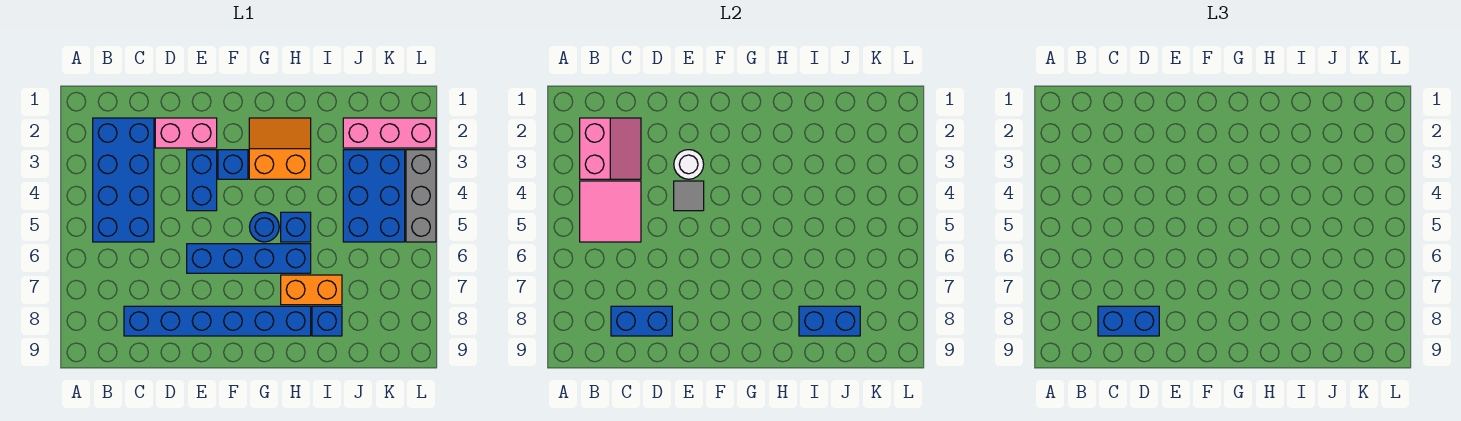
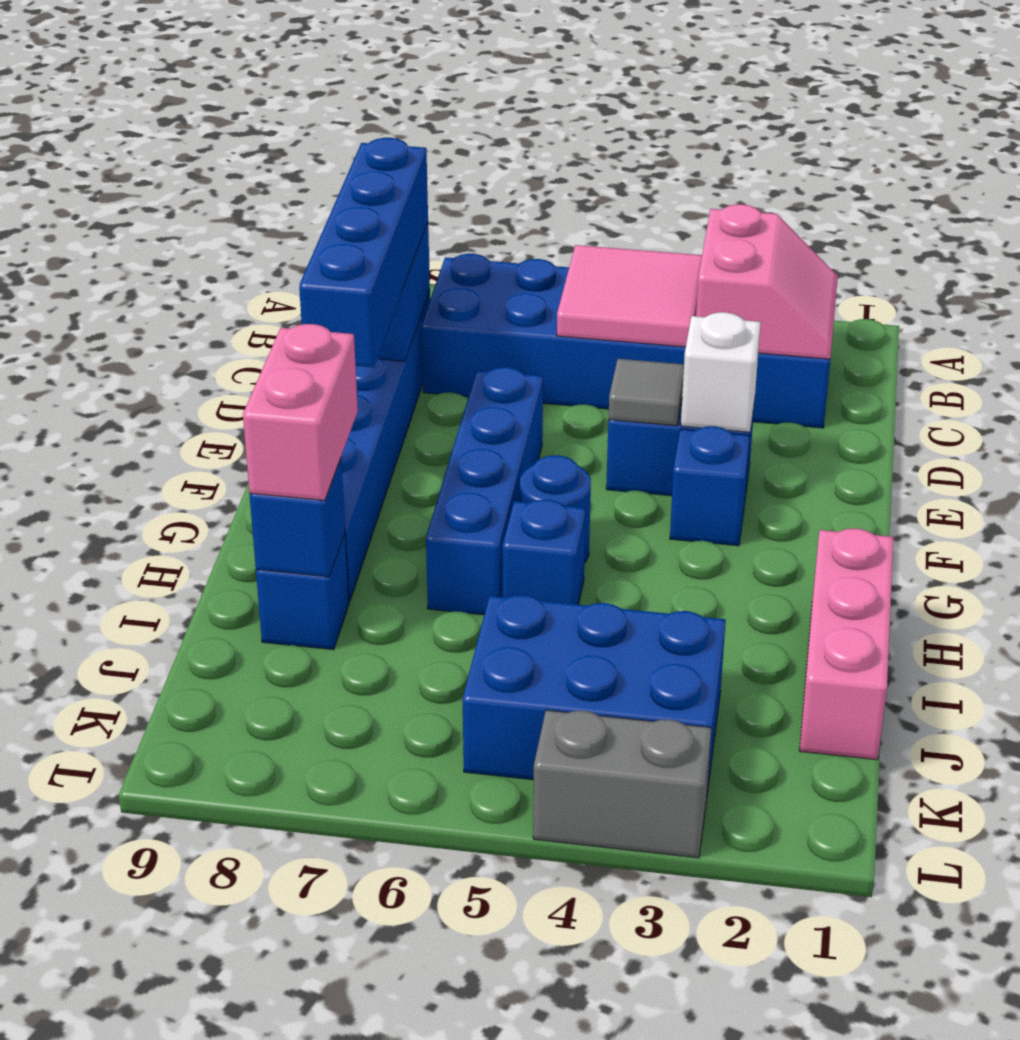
blue 2x4 brick [93,118,154,242] -> blue 2x6 brick [421,254,830,428]
pink 2x2 slope [580,118,641,179] -> pink 2x2 slope turned to [696,204,838,359]
blue 1x2 brick [1098,306,1159,336] -> blue 1x4 brick [299,138,428,367]
pink 1x2 brick [155,118,217,148] -> pink 1x2 brick moved to [243,324,358,500]
white 1x1 round brick [674,150,704,179] -> white 1x1 brick [681,312,761,432]
orange 2x2 slope [249,118,311,179] -> none
orange 1x2 brick [281,275,342,305] -> none
blue 1x2 brick [799,306,860,336] -> blue 1x1 brick [250,459,345,577]
pink 1x3 brick [343,118,436,148] -> pink 1x3 brick moved to [799,529,894,760]
grey 1x3 brick [406,150,436,242] -> grey 1x2 brick [533,710,712,858]

